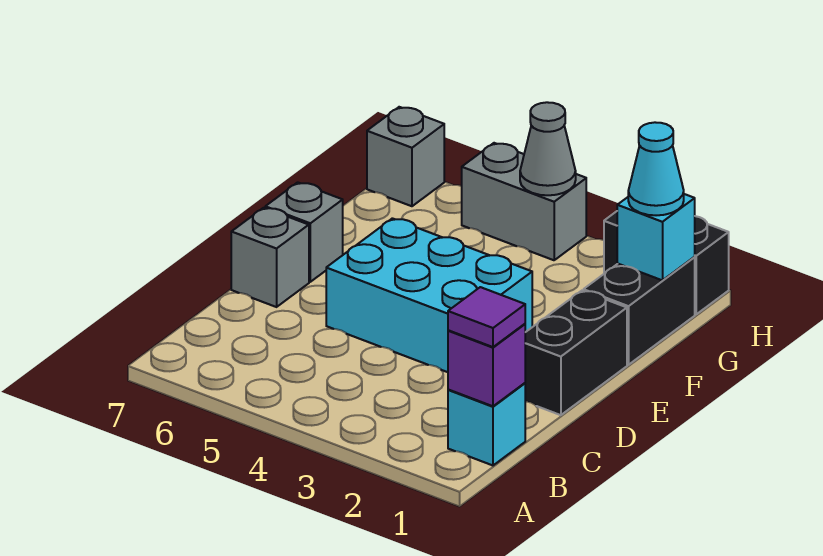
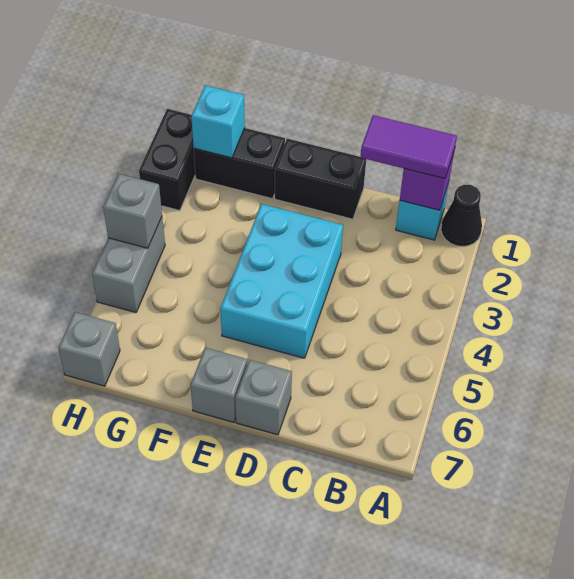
none -> black 1x1 cone [441,185,482,246]
purple 1x1 tile [448,287,525,347] -> purple 1x2 tile [361,115,457,179]
cyan 1x1 cone [628,122,684,215] -> none
grey 1x1 cone [520,102,576,195] -> grey 1x1 brick [103,174,162,248]

